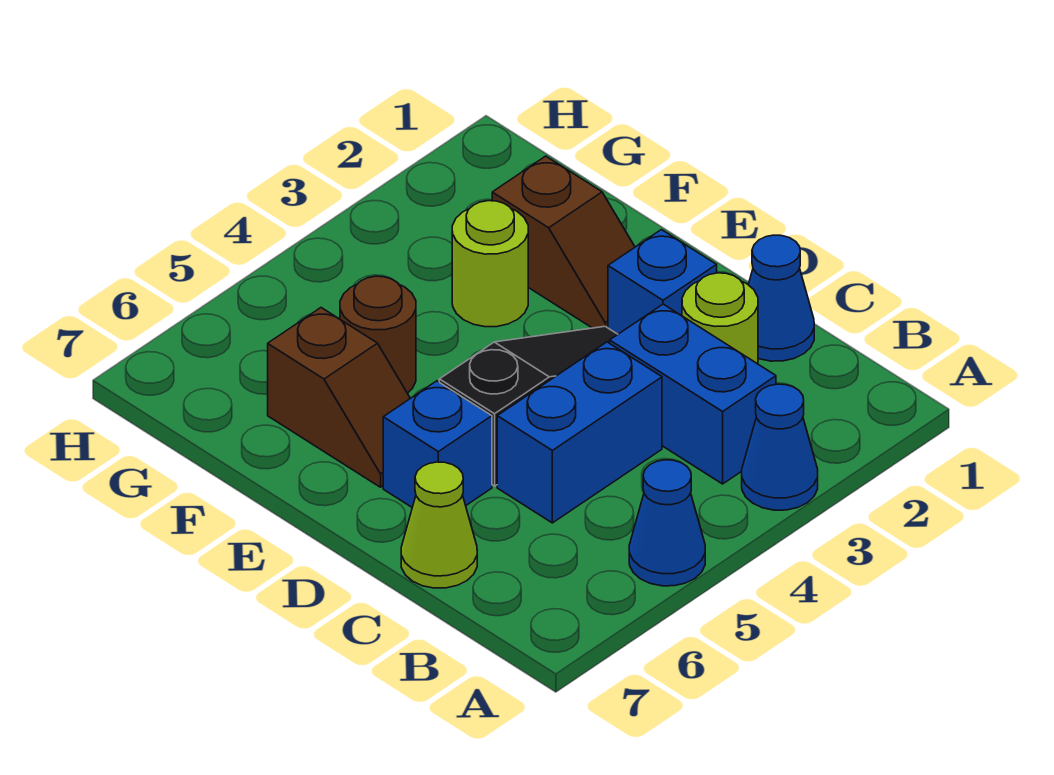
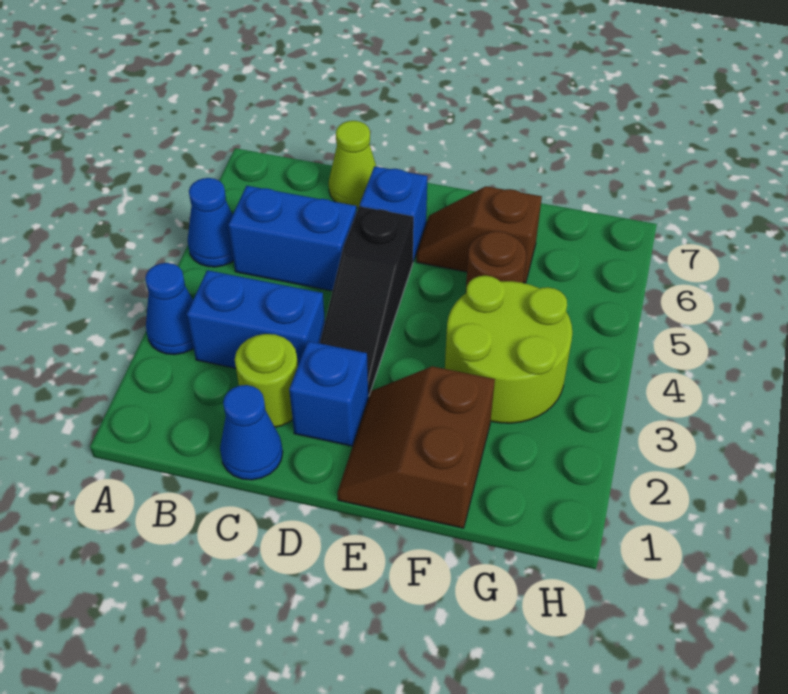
blue 1x2 brick [497,342,662,523] -> blue 1x2 brick turned to [228,186,356,291]
brown 1x2 slope [492,156,635,328] -> brown 2x2 slope [337,366,495,528]
lime 1x1 round brick [452,201,528,327] -> lime 2x2 round brick [445,276,572,423]

